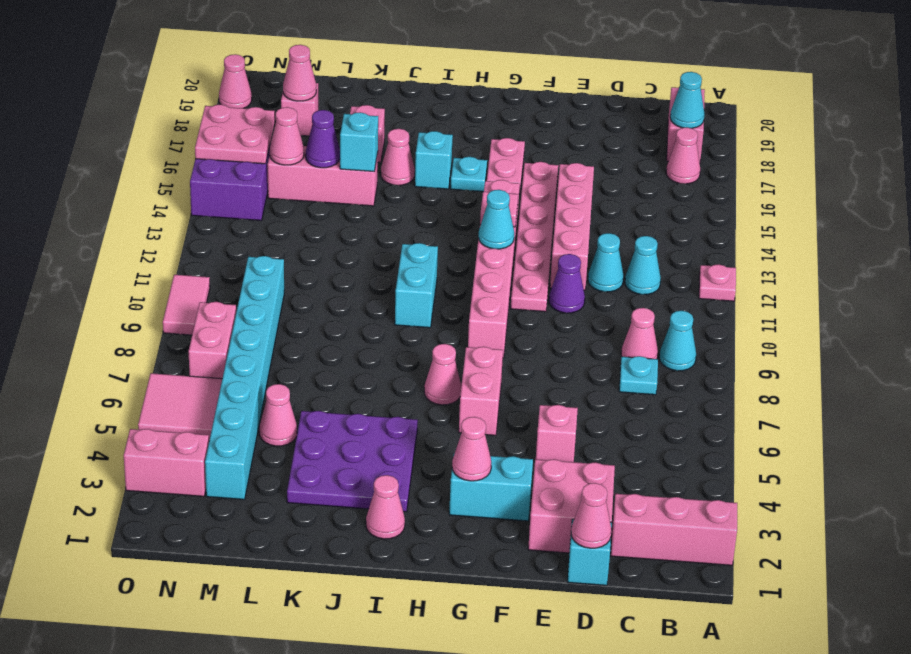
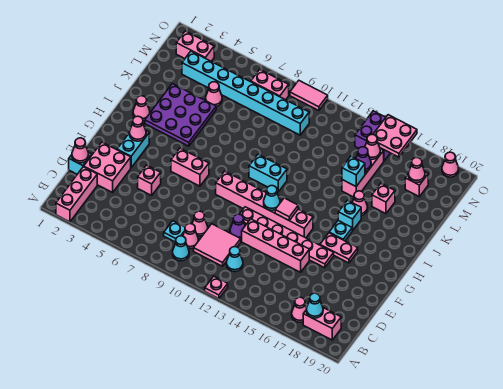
cyan 1x1 cone [588,233,624,292] -> none
pink 1x1 cone [424,344,461,405] -> pink 1x1 cone moved to [192,211,208,236]
pink 1x2 brick [124,429,209,496] -> pink 1x2 brick turned to [176,31,214,61]
pink 2x2 tile [138,373,222,440] -> pink 2x2 tile moved to [194,224,241,266]

